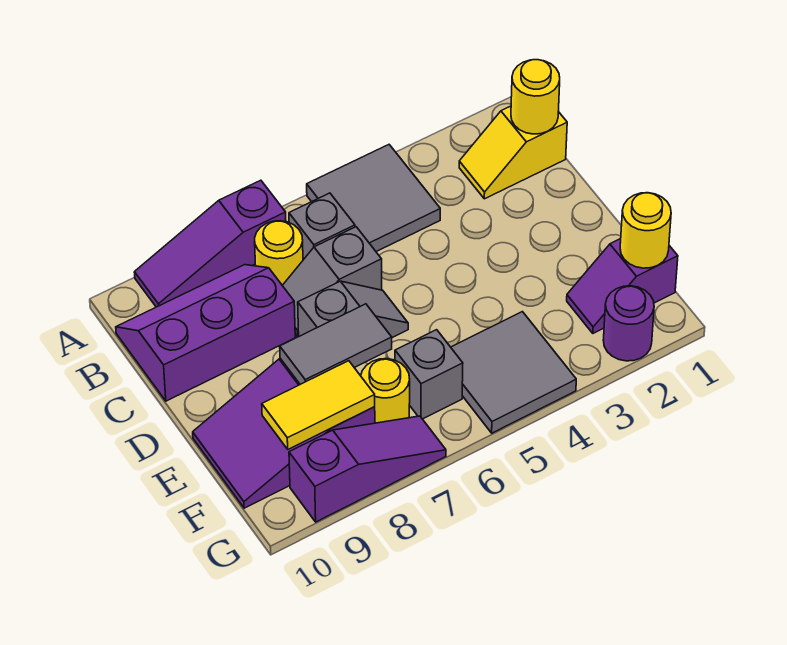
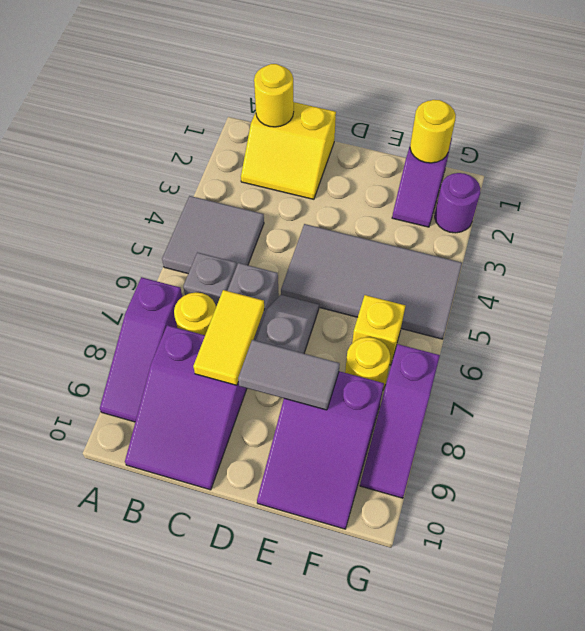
yellow 1x2 slope [459,106,567,199] -> yellow 2x2 slope [241,102,336,199]
purple 2x3 slope [116,265,295,401] -> purple 2x3 slope turned to [125,325,247,490]
grey 1x2 tile [280,304,392,384] -> grey 1x2 tile turned to [238,340,340,410]
grey 2x2 tile [451,312,576,433] -> grey 2x4 tile [281,224,462,339]
grey 1x1 brick [395,330,463,419] -> yellow 1x1 brick [352,295,405,365]
yellow 1x2 tile [262,361,375,449] -> yellow 1x2 tile moved to [193,290,265,385]
purple 1x3 slope [289,416,446,522] -> purple 1x3 slope turned to [360,344,440,498]

